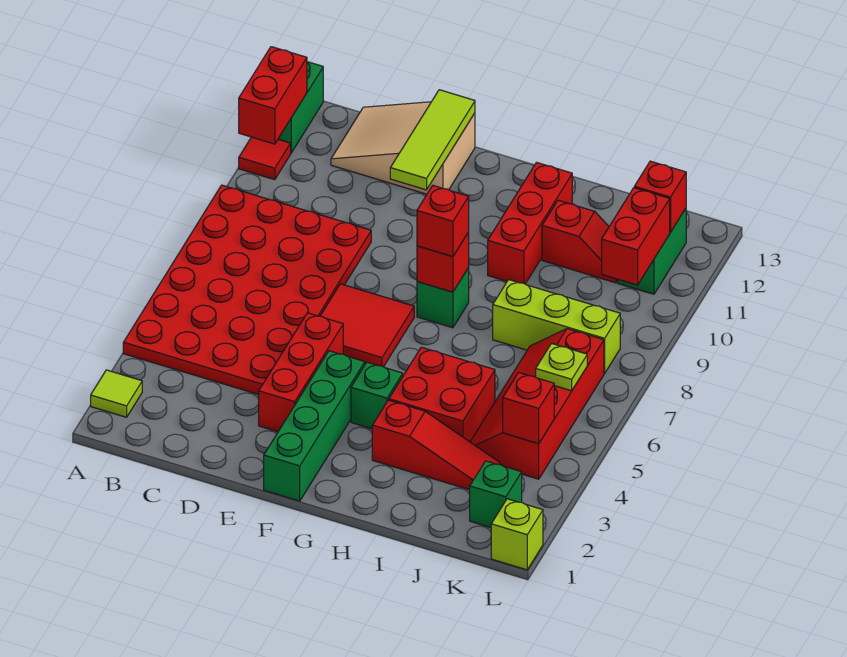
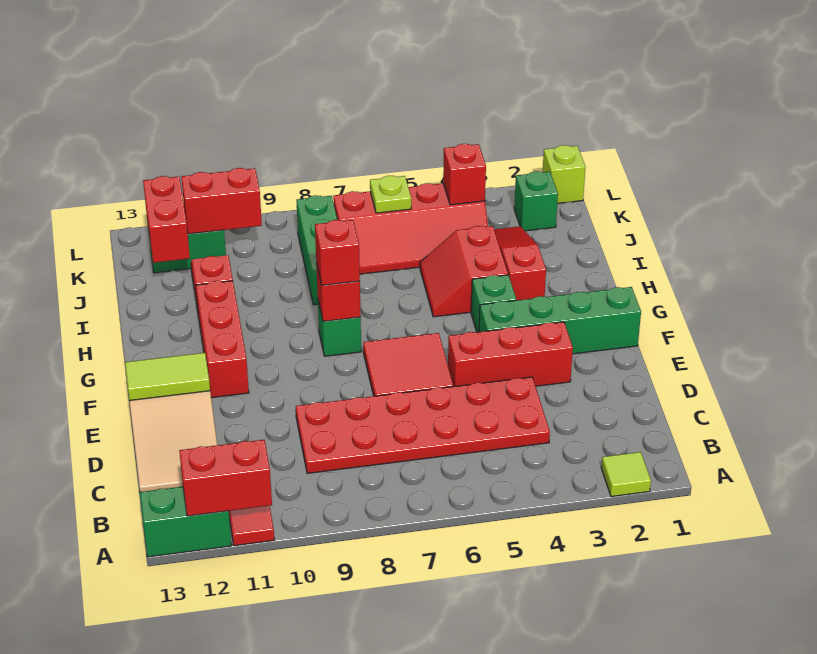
red 4x6 plate [123,185,371,395] -> red 2x6 plate [296,377,550,473]
lime 1x3 tile [390,90,475,190] -> lime 1x2 tile [125,353,210,401]
red 2x2 brick [389,347,495,442] -> red 2x2 slope [420,226,508,317]
red 1x3 brick [488,162,572,284] -> red 1x3 brick turned to [196,281,249,398]
lime 1x3 brick [493,280,620,374] -> green 1x3 brick [296,195,337,305]
red 1x1 brick [634,161,686,232] -> red 1x2 brick [143,176,190,263]

